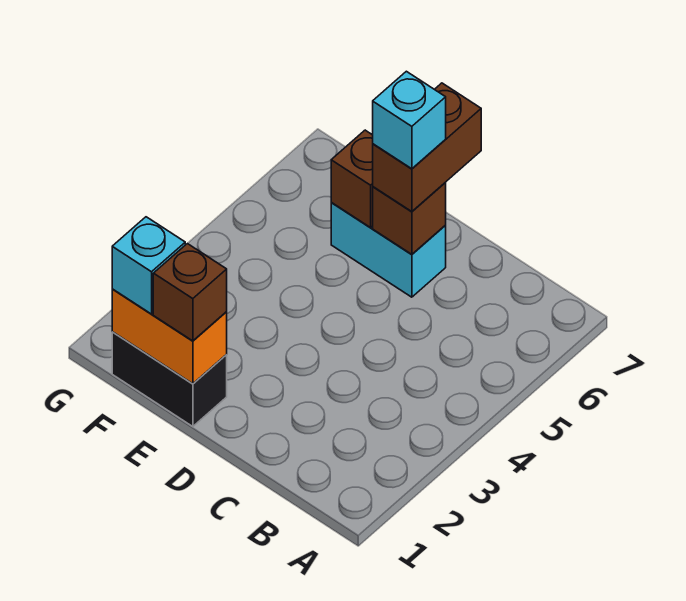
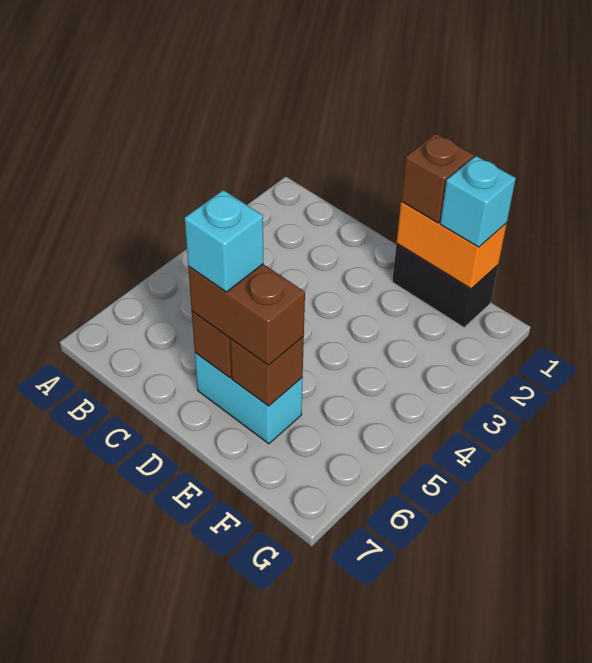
brown 1x2 brick [373,83,481,212] -> brown 1x2 brick turned to [188,264,305,365]

